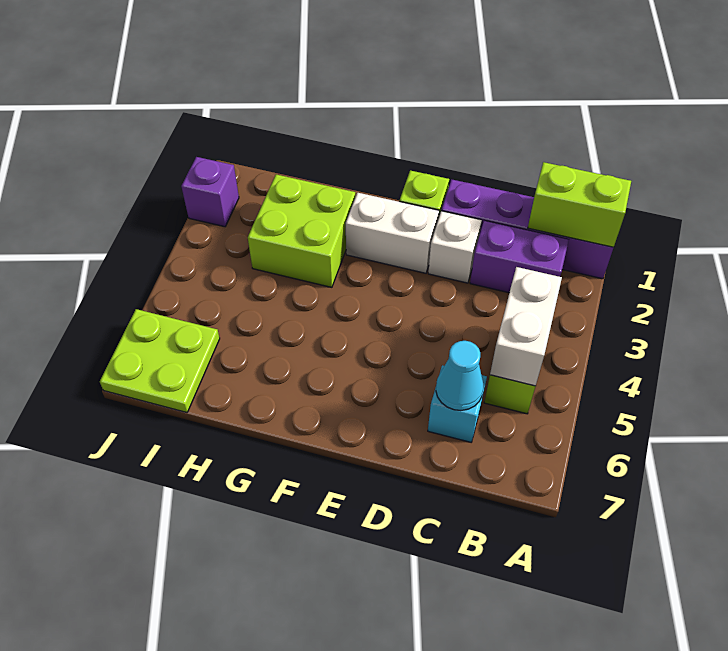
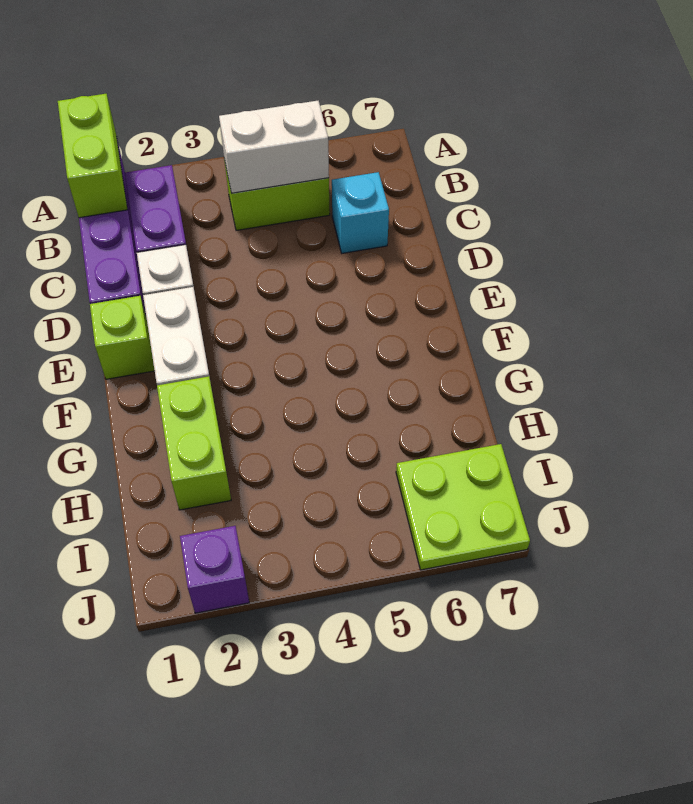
cyan 1x1 cone [436,341,483,410] -> none
lime 2x2 brick [248,175,355,287] -> lime 1x2 brick [157,376,231,510]

